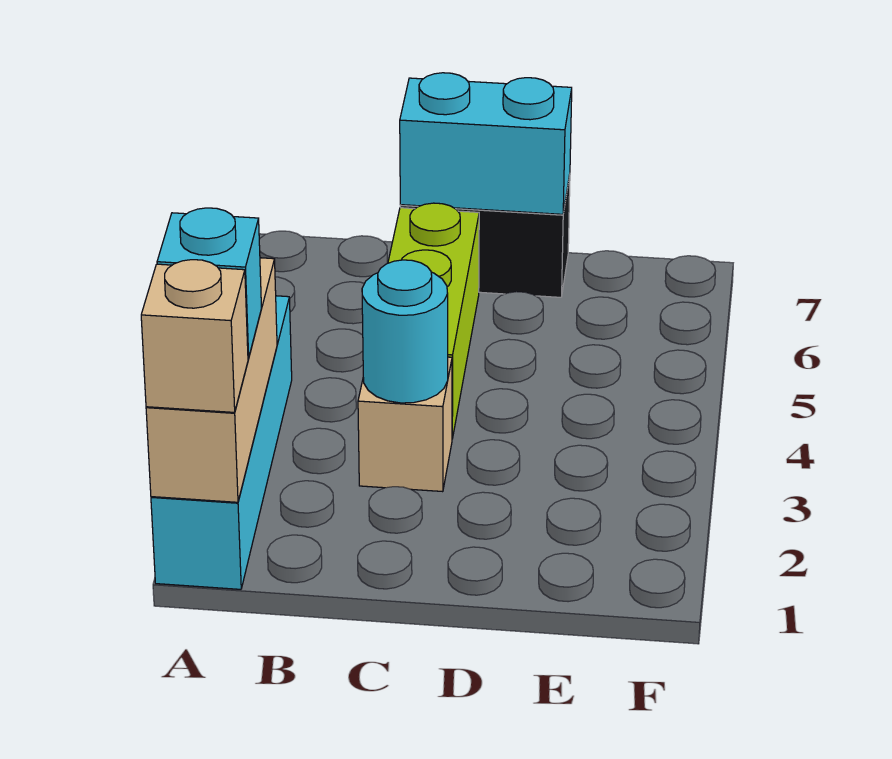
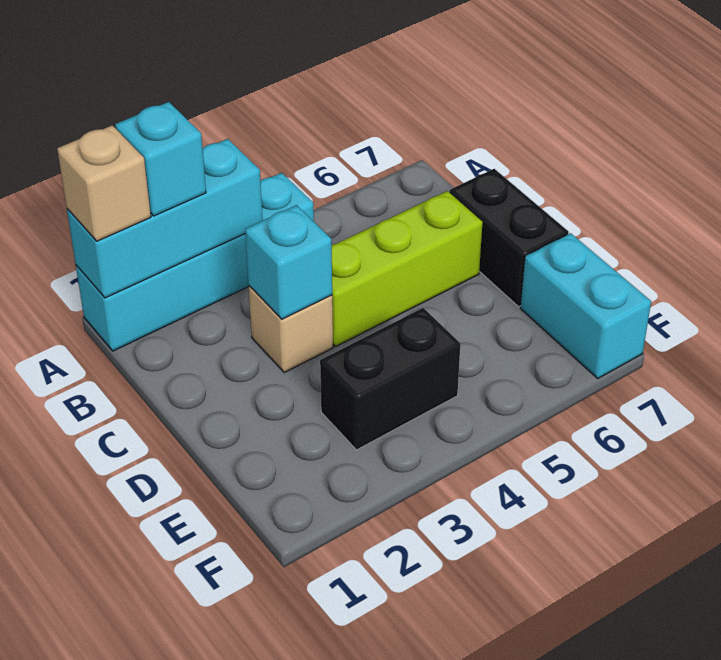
tan 1x3 brick [146,258,277,502] -> cyan 1x3 brick [67,139,263,298]
cyan 1x1 round brick [362,260,448,403] -> cyan 1x1 brick [245,205,332,319]
cyan 1x2 brick [400,73,572,214] -> cyan 1x2 brick moved to [520,233,651,379]
none -> black 1x2 brick [320,308,461,450]

